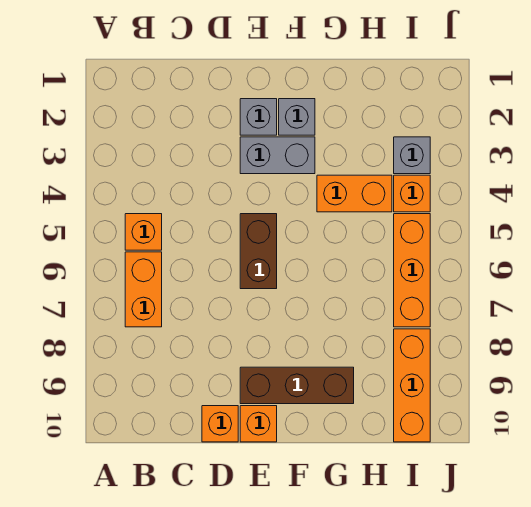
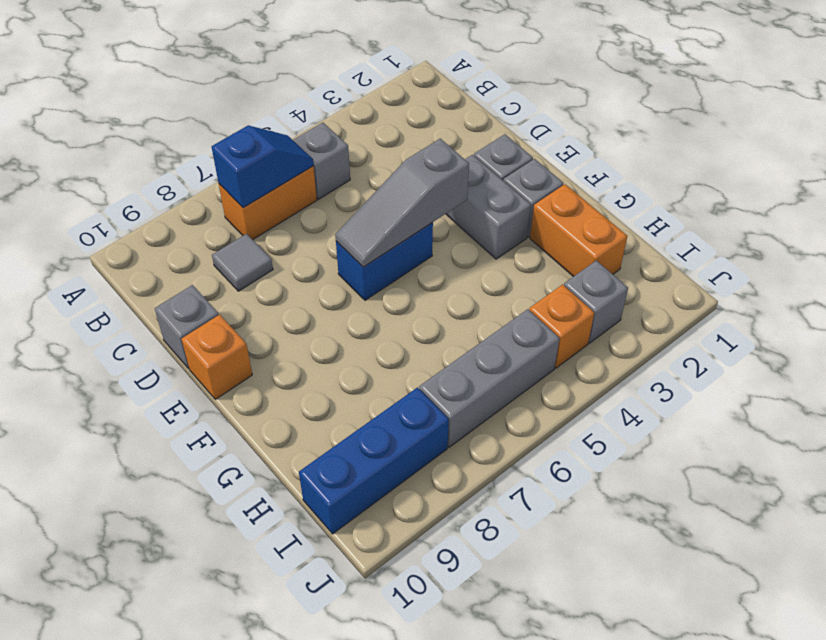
orange 1x1 brick [125,214,162,250] -> grey 1x1 brick [293,123,350,199]
none -> blue 1x2 slope [212,125,313,208]
none -> grey 1x1 tile [212,234,273,291]
orange 1x1 brick [202,406,238,442] -> grey 1x1 brick [155,285,219,369]
none -> grey 1x3 slope [335,139,469,267]
brown 1x2 brick [240,214,277,289] -> blue 1x2 brick [336,222,433,300]
brown 1x3 brick [240,367,354,404] -> none
orange 1x2 brick [317,175,392,212] -> orange 1x2 brick moved to [530,184,627,277]
orange 1x3 brick [394,214,430,327] -> grey 1x3 brick [419,309,560,447]
orange 1x3 brick [394,329,430,442] -> blue 1x3 brick [299,388,449,534]

